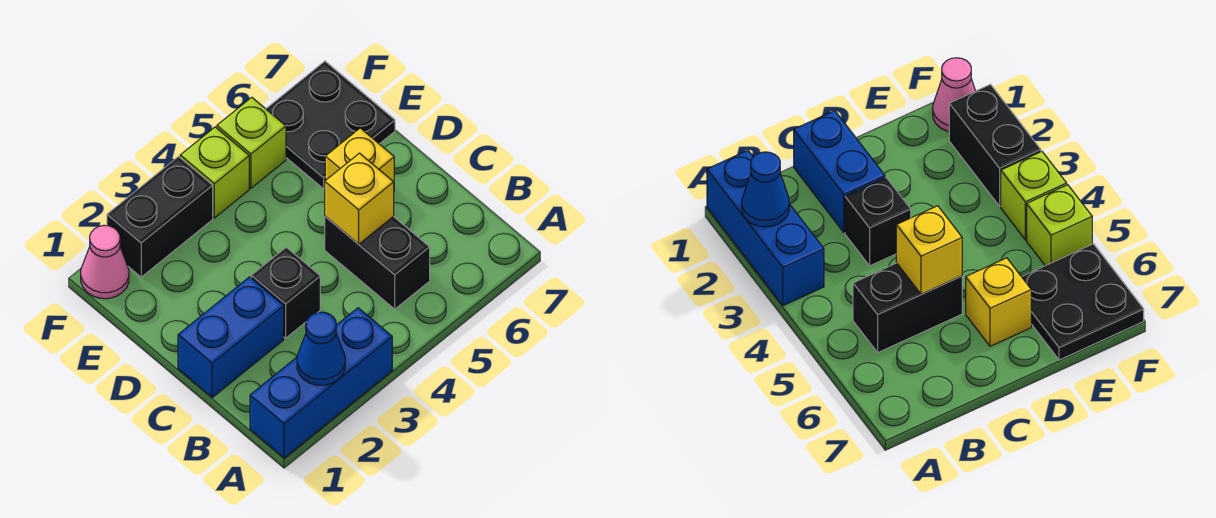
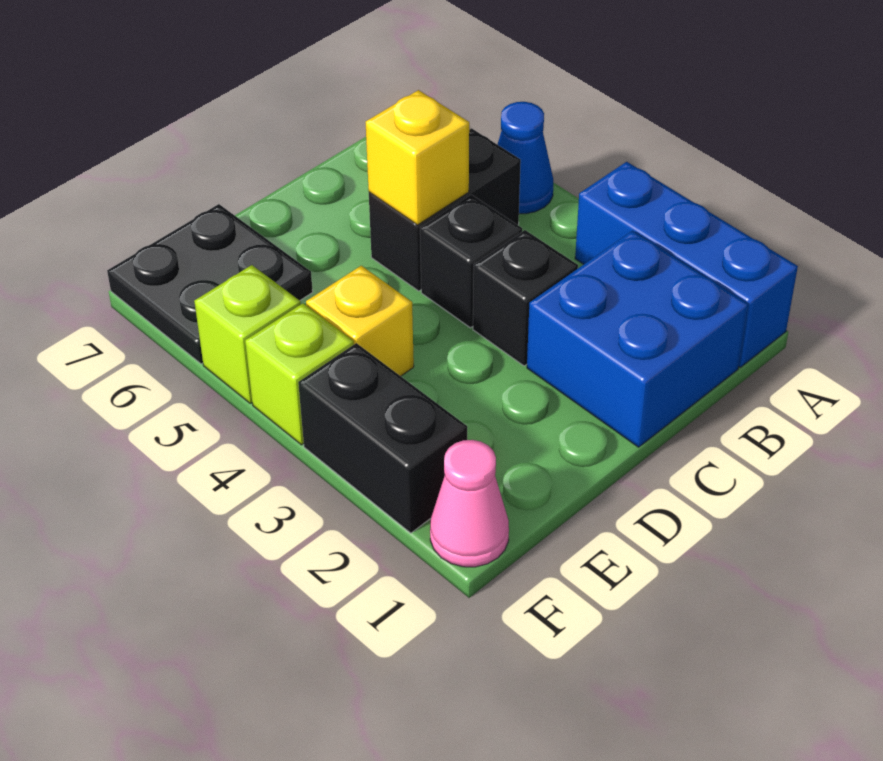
blue 1x1 cone [297,312,345,385] -> blue 1x1 cone moved to [497,102,553,214]
blue 1x2 brick [178,277,284,397] -> blue 2x2 brick [527,231,748,447]
none -> black 1x1 brick [420,195,522,328]
yellow 1x1 brick [325,128,394,182] -> yellow 1x1 brick moved to [306,266,414,376]

